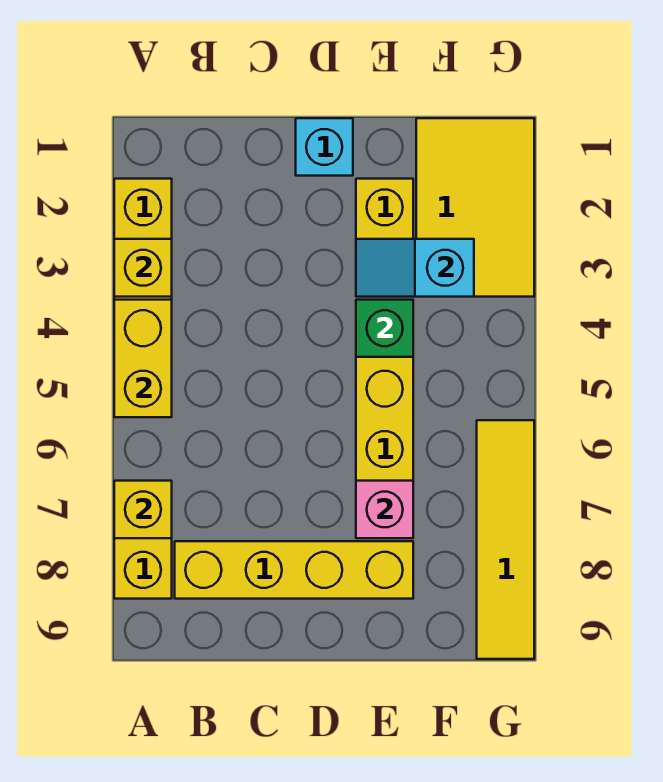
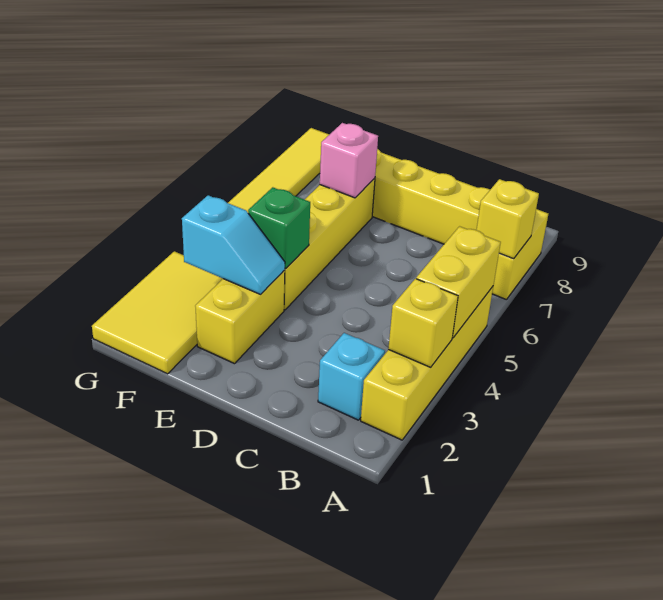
cyan 1x1 brick [296,118,353,176] -> cyan 1x1 brick moved to [318,333,385,420]

